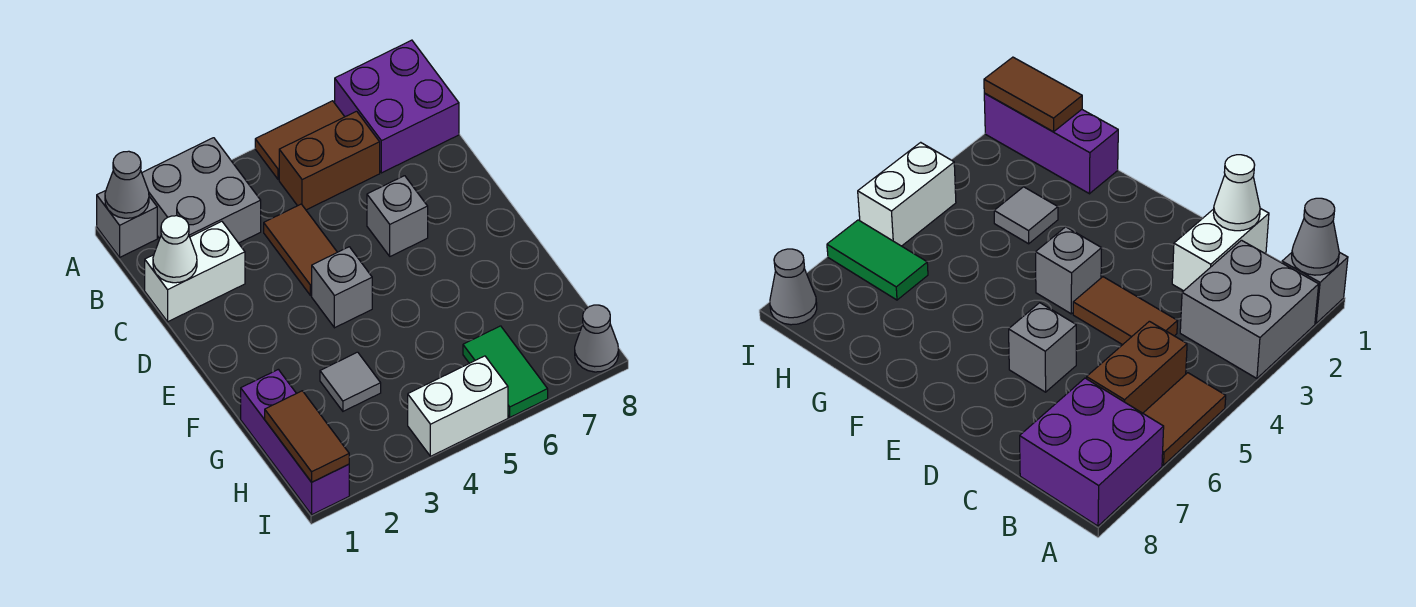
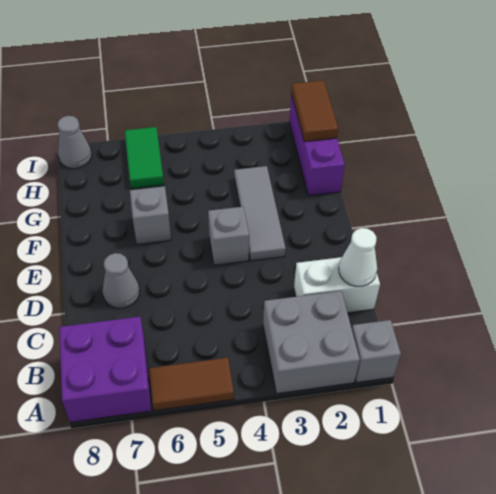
grey 1x1 cone [105,151,149,218] -> grey 1x1 cone moved to [103,253,140,308]
brown 1x2 brick [279,111,380,210] -> none
brown 1x2 tile [264,204,337,296] -> none
grey 1x1 brick [367,176,428,256] -> grey 1x1 brick moved to [130,186,171,244]
grey 1x1 tile [320,352,381,411] -> grey 1x3 tile [234,166,286,261]
white 1x2 brick [408,356,508,456] -> none

